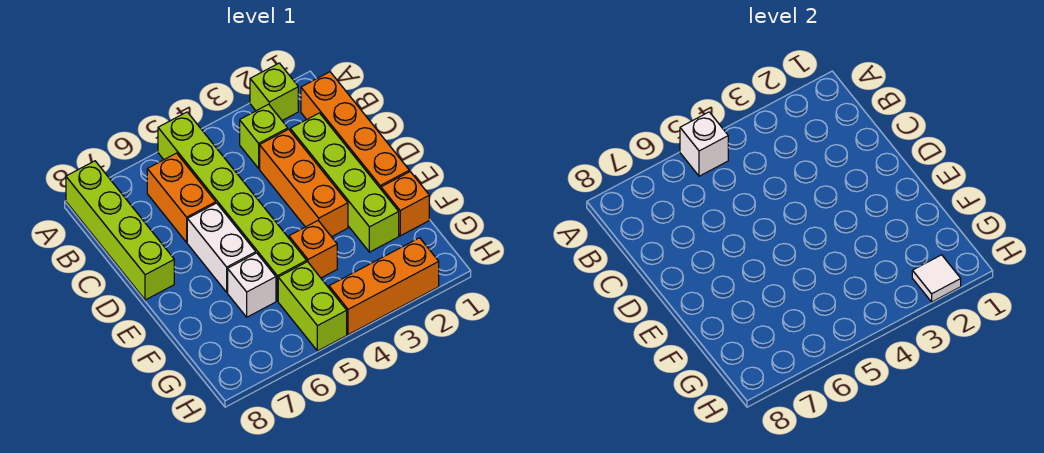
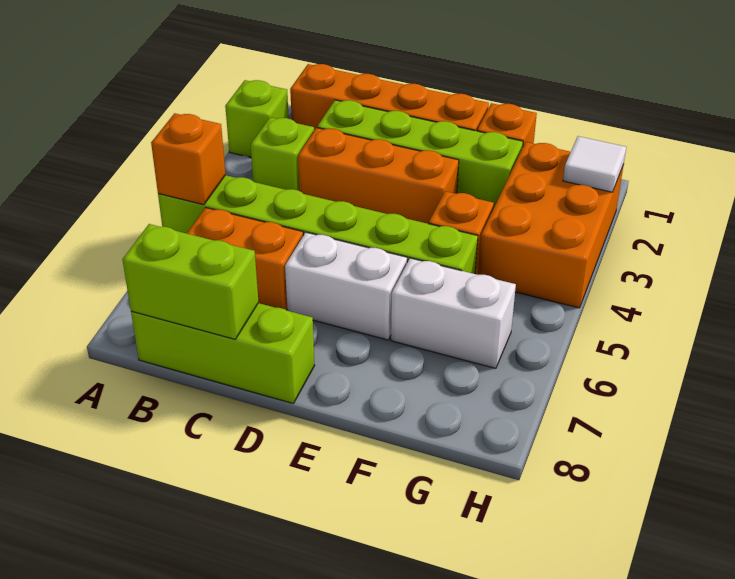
white 1x1 brick [680,112,728,176] -> orange 1x1 brick [151,113,226,205]
lime 1x4 brick [66,161,174,300] -> lime 1x3 brick [131,303,315,404]
white 1x1 brick [228,253,276,317] -> white 1x2 brick [391,258,516,368]
lime 1x2 brick [278,262,347,351] -> lime 1x2 brick moved to [122,224,259,339]
orange 1x3 brick [329,238,439,335] -> orange 2x3 brick [478,142,624,308]

